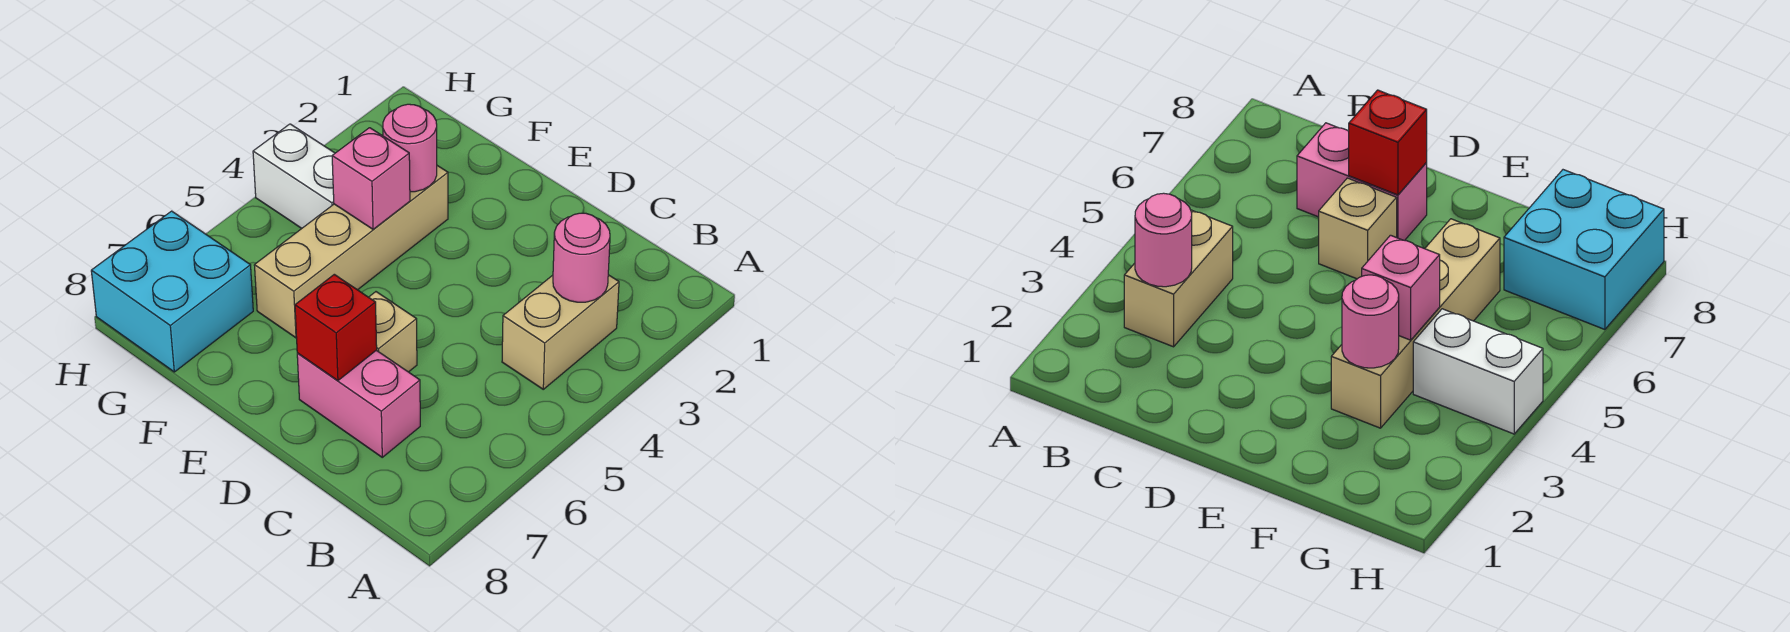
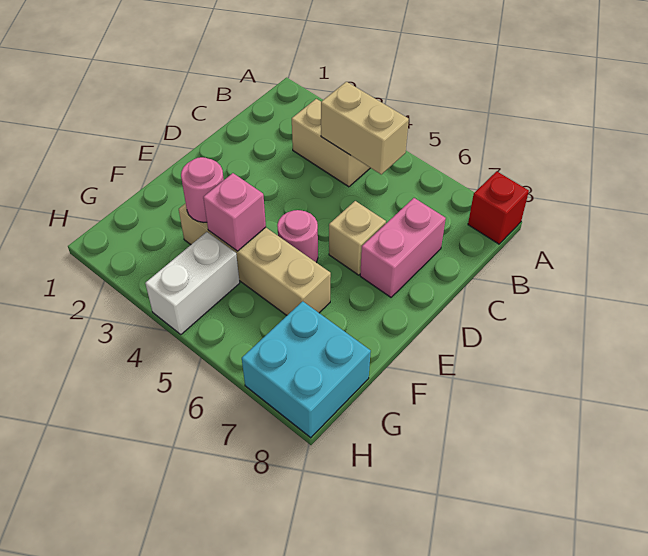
pink 1x1 round brick [553,213,610,302] -> pink 1x1 round brick moved to [277,210,318,263]
none -> tan 1x2 brick [321,82,409,174]
red 1x1 brick [295,274,377,381] -> red 1x1 brick moved to [468,171,529,244]

